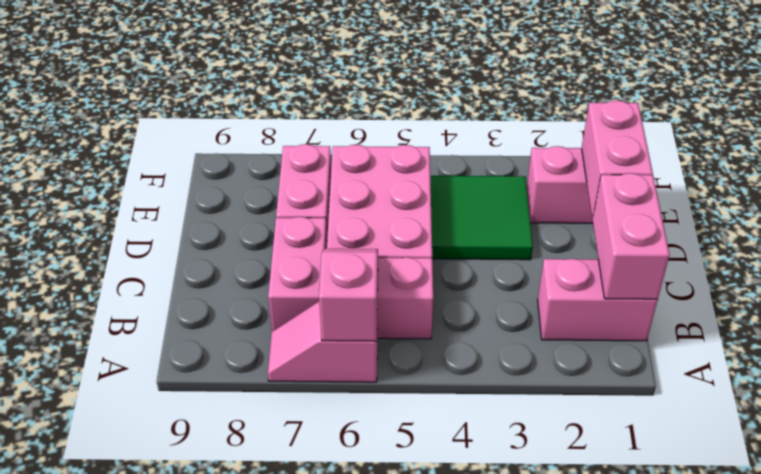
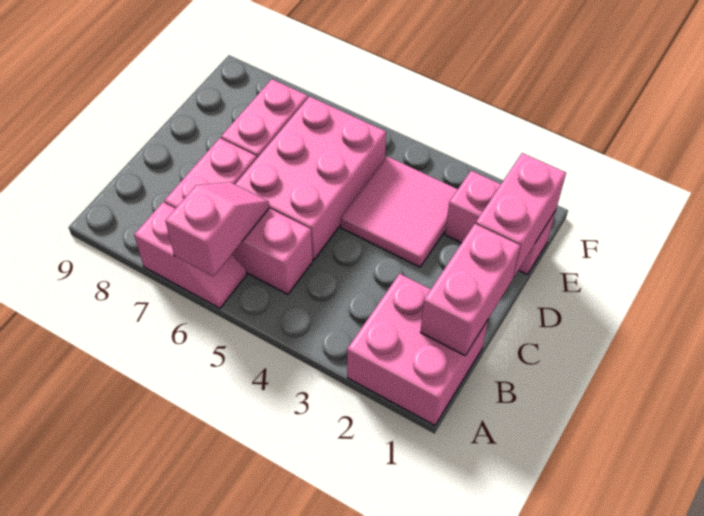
pink 1x2 slope [268,302,377,382] -> pink 1x2 slope turned to [134,202,246,308]
pink 1x2 brick [538,259,658,341] -> pink 2x2 brick [347,274,488,425]
green 2x2 tile [431,176,533,260] -> pink 2x2 tile [341,156,458,267]

